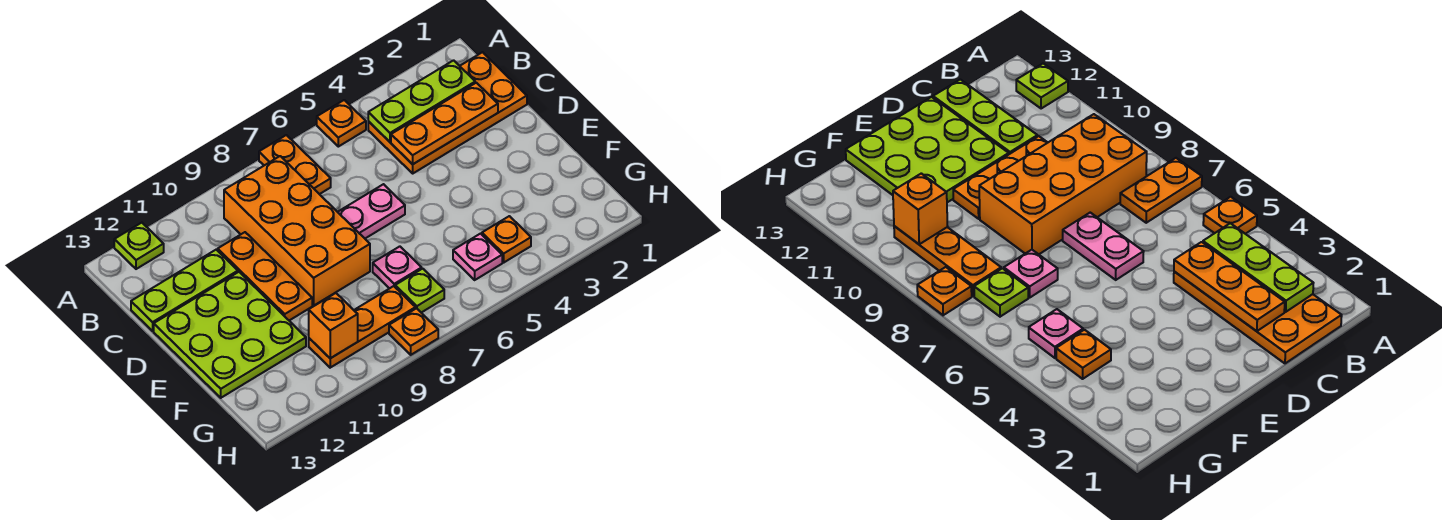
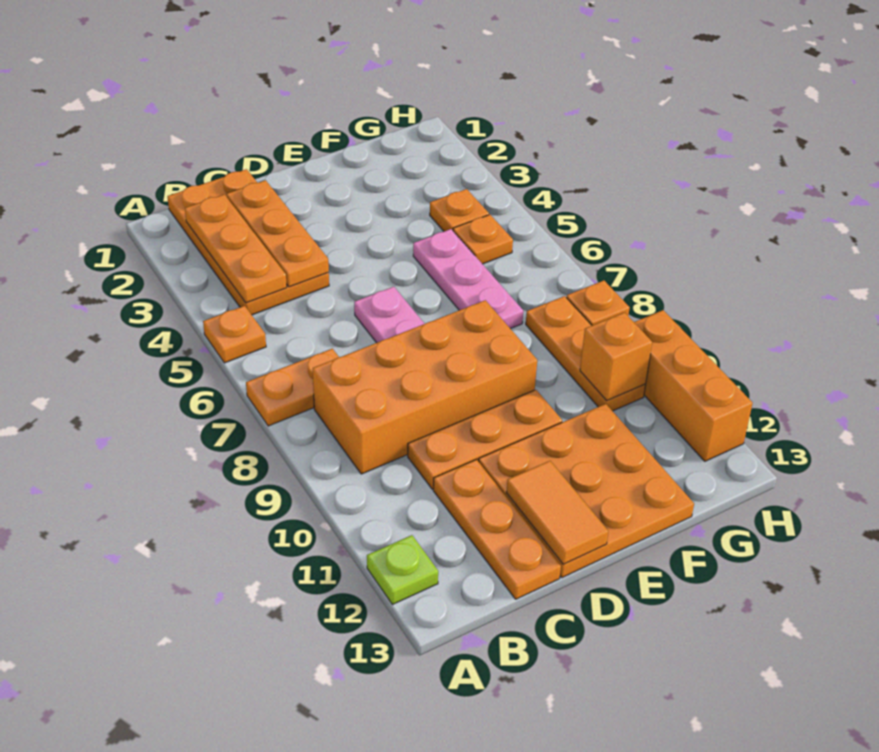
lime 1x3 plate [368,60,475,142] -> orange 1x3 plate [185,194,287,303]
lime 1x3 plate [131,250,238,331] -> orange 1x3 plate [433,460,561,599]
lime 3x3 plate [154,272,306,398] -> orange 3x3 plate [479,404,694,578]
none -> orange 1x2 tile [506,461,608,564]
pink 1x1 plate [373,246,422,289] -> pink 1x3 plate [413,229,523,329]
pink 1x1 plate [453,234,502,280] -> orange 1x1 plate [453,215,513,264]
lime 1x1 plate [395,269,444,313] -> none
none -> orange 1x3 brick [634,310,753,461]

